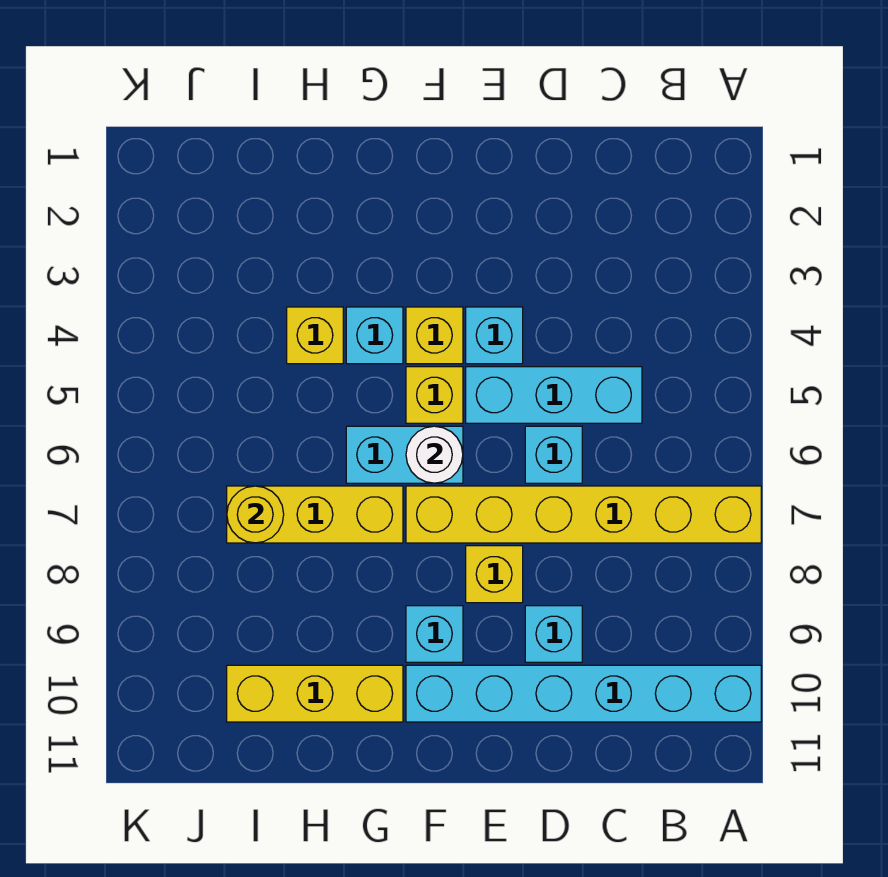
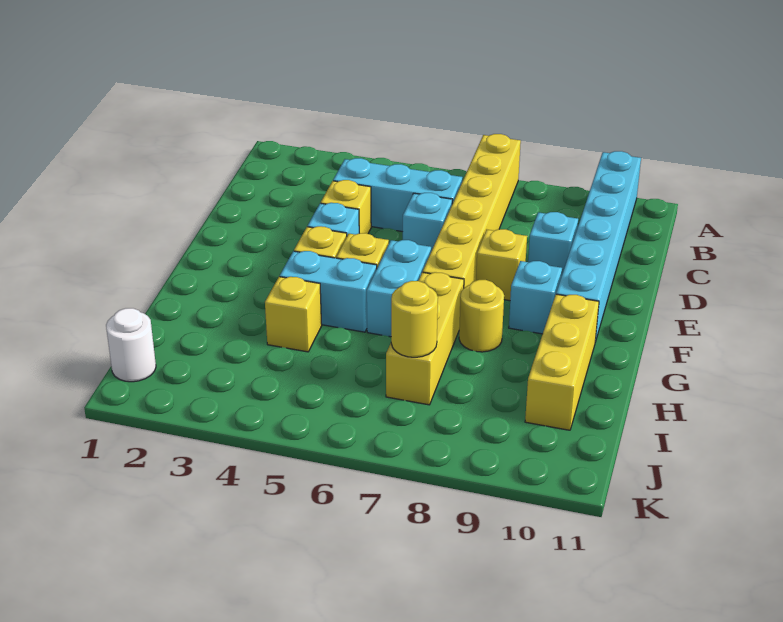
cyan 1x3 brick [466,367,642,423] -> cyan 1x3 brick turned to [333,158,462,232]
none -> yellow 1x1 brick [321,180,371,234]
white 1x1 round brick [406,426,463,483] -> white 1x1 round brick moved to [106,308,156,382]
cyan 1x1 brick [346,307,403,364] -> cyan 1x2 brick [280,251,377,332]
none -> yellow 1x1 round brick [459,280,504,352]

